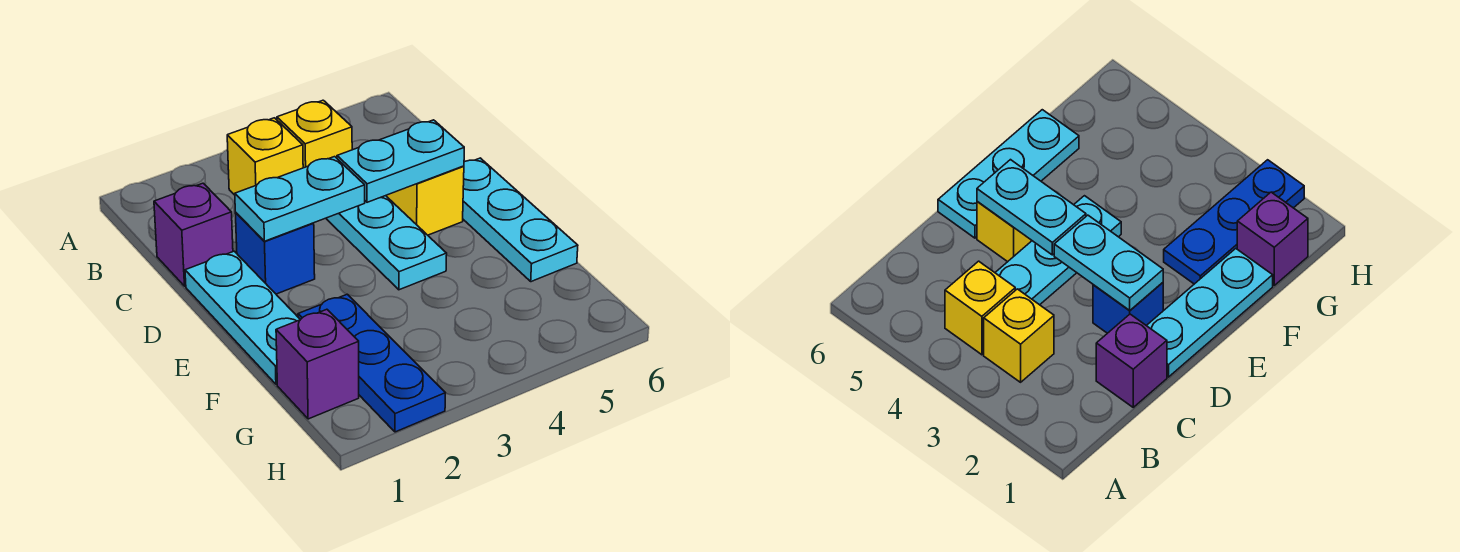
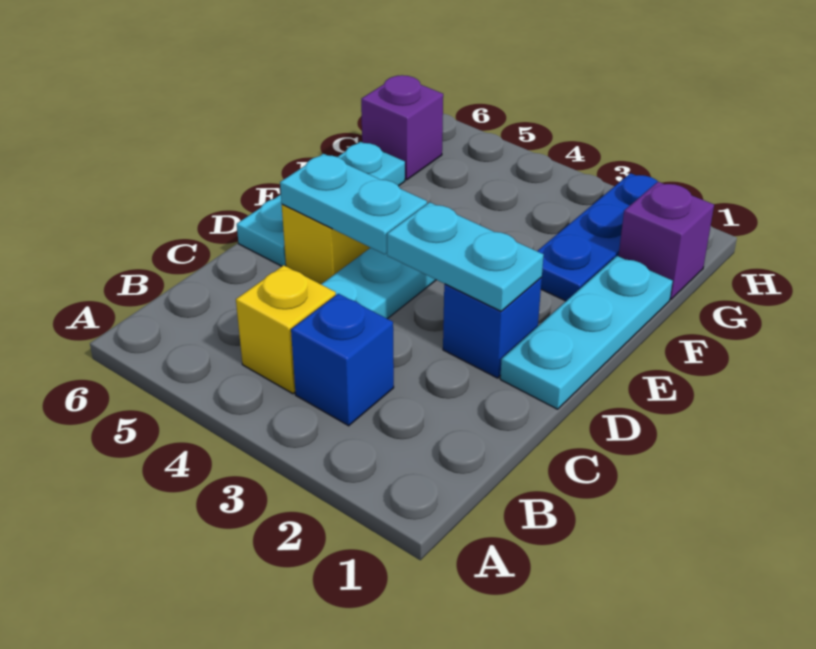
yellow 1x1 brick [227,118,303,195] -> blue 1x1 brick [291,294,394,426]
purple 1x1 brick [154,183,233,286] -> purple 1x1 brick moved to [361,75,443,180]

